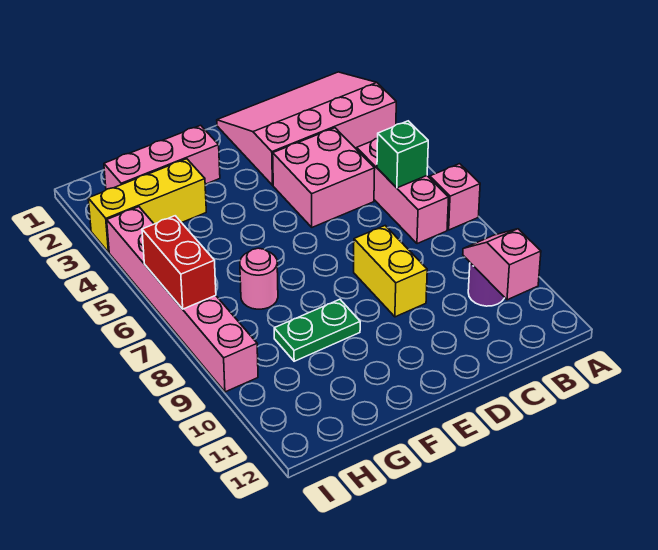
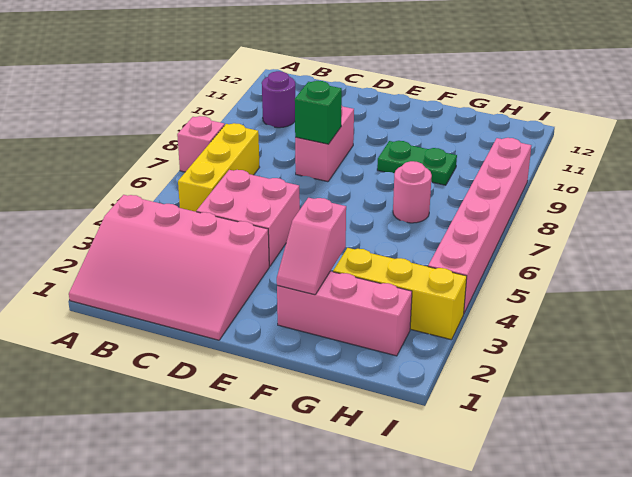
pink 1x3 brick [357,138,449,244] -> yellow 1x3 brick [178,123,260,212]
green 1x1 brick [377,121,428,188] -> green 1x1 brick moved to [295,81,342,144]
pink 1x2 slope [463,229,541,300] -> pink 1x2 slope moved to [277,198,346,295]
yellow 1x2 brick [354,226,427,317] -> pink 1x2 brick [295,106,354,182]
red 1x2 brick [142,216,216,309] -> none

